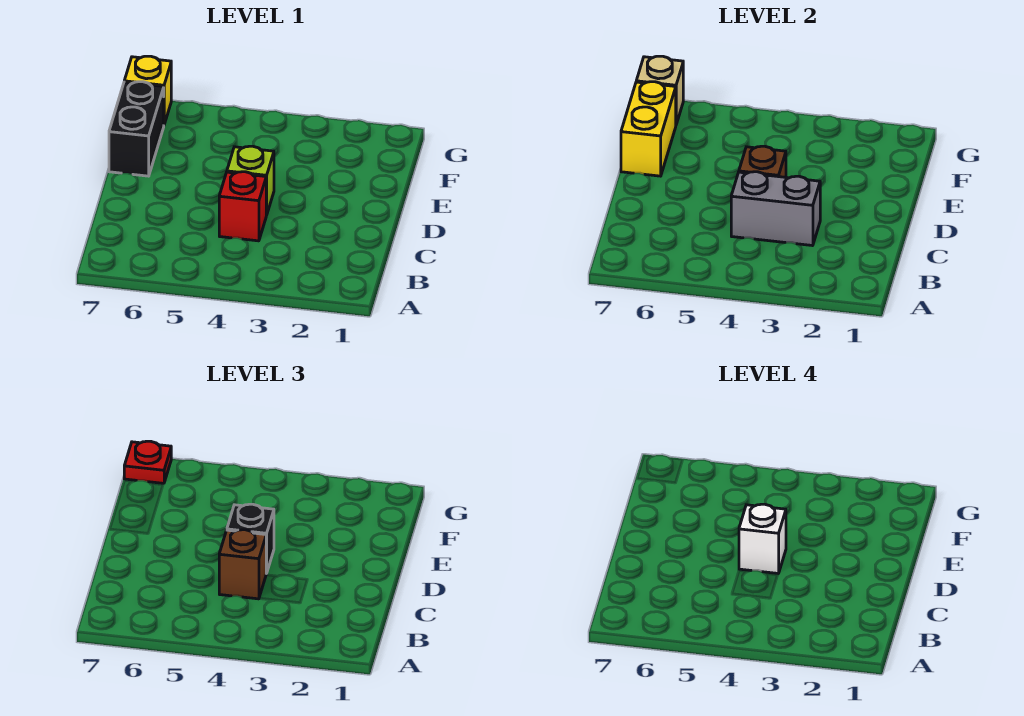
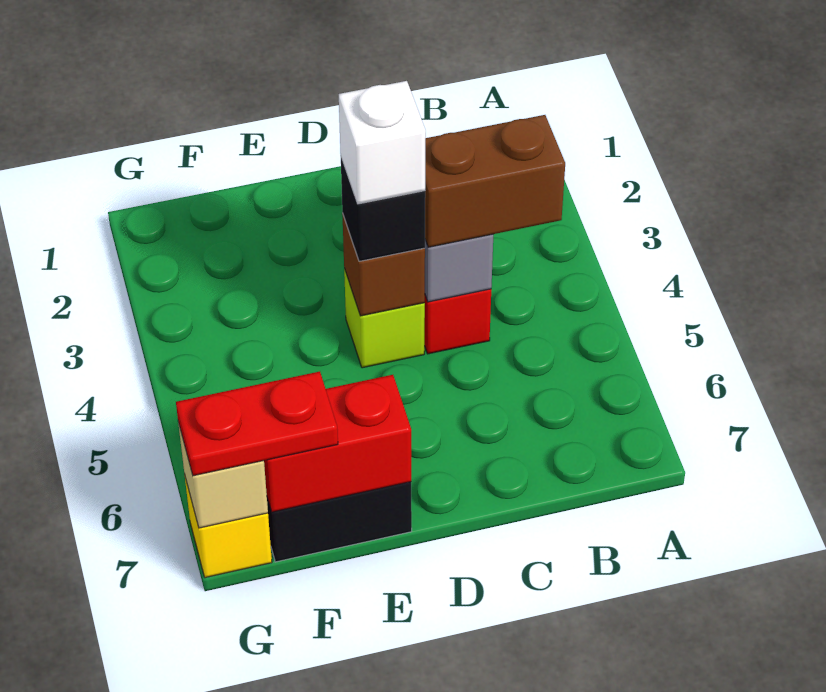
brown 1x1 brick [219,530,266,599] -> brown 1x2 brick [425,115,565,247]
yellow 1x2 brick [621,82,676,176] -> red 1x2 brick [264,375,411,512]
red 1x1 plate [124,441,171,483] -> red 1x2 plate [176,372,338,476]

